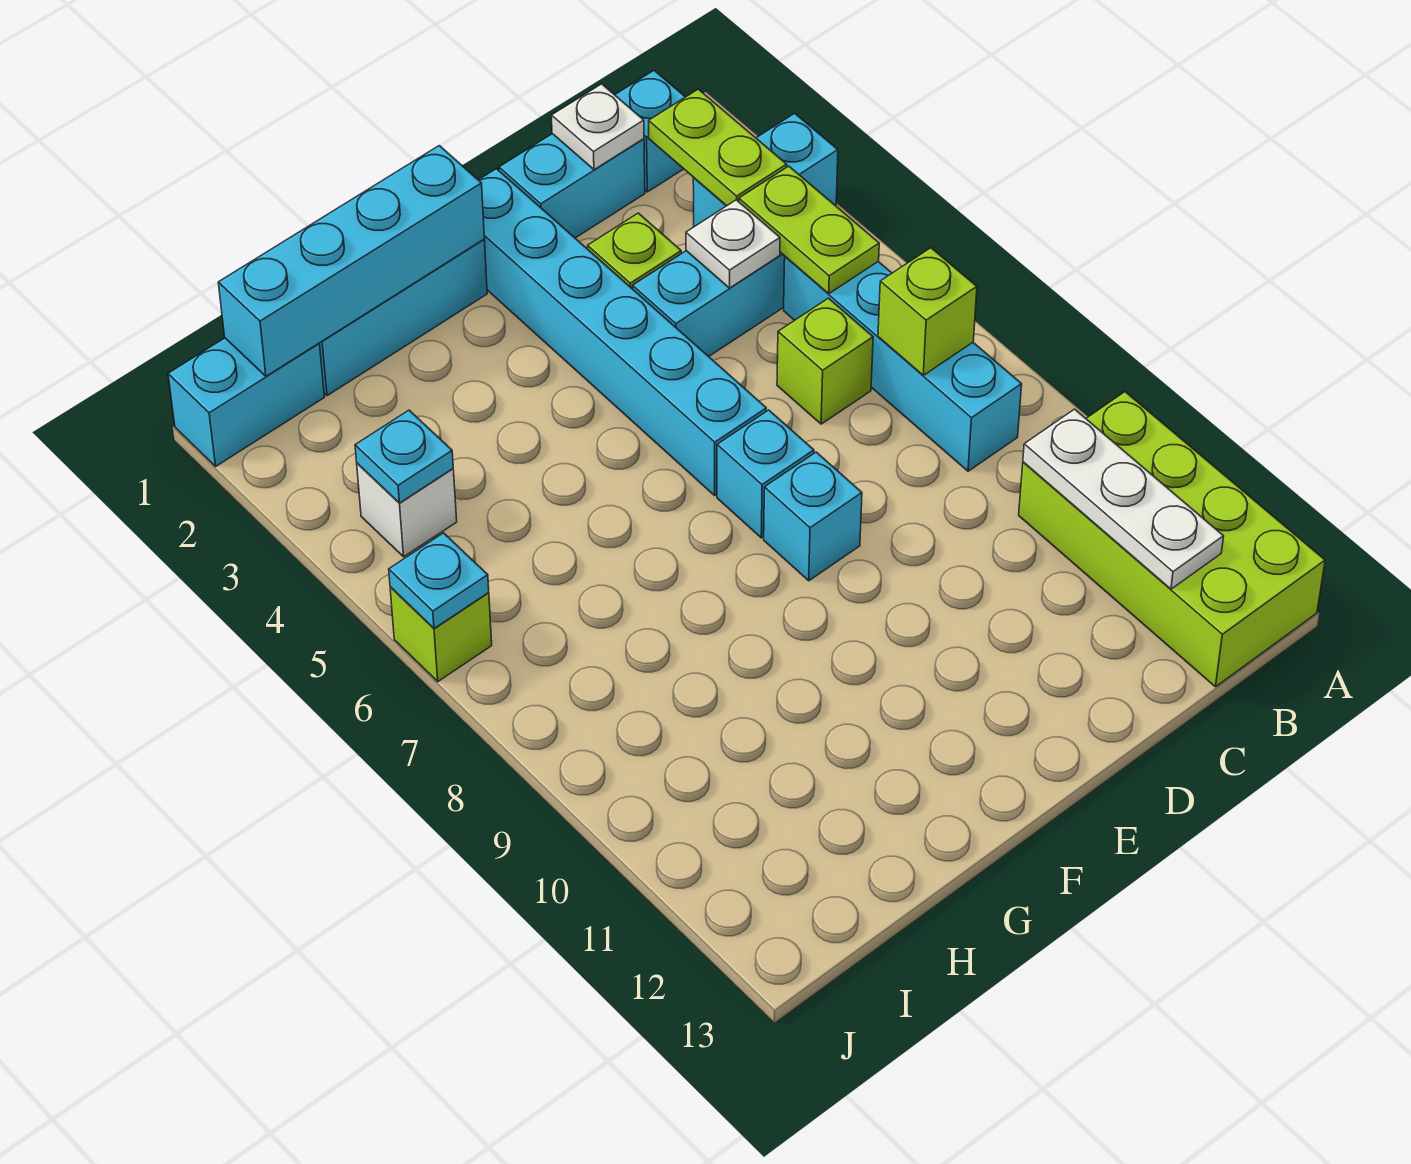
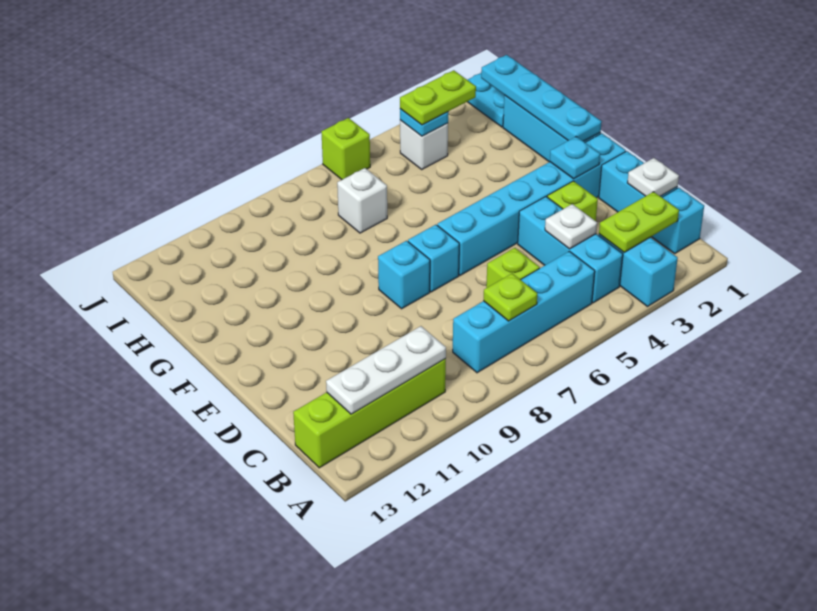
lime 2x4 brick [1019,392,1325,687] -> lime 1x4 brick [293,358,446,468]
lime 1x2 plate [739,166,879,294] -> lime 1x2 plate moved to [400,70,476,125]
lime 1x1 brick [878,248,977,375] -> lime 1x1 plate [483,273,538,321]
cyan 1x4 brick [218,146,484,376] -> cyan 1x4 plate [481,55,602,141]
none -> white 1x1 brick [337,168,387,233]
cyan 1x2 brick [168,338,324,466] -> cyan 1x2 plate [468,73,504,127]
cyan 1x1 plate [389,533,489,628] -> cyan 1x1 plate moved to [550,137,600,179]

